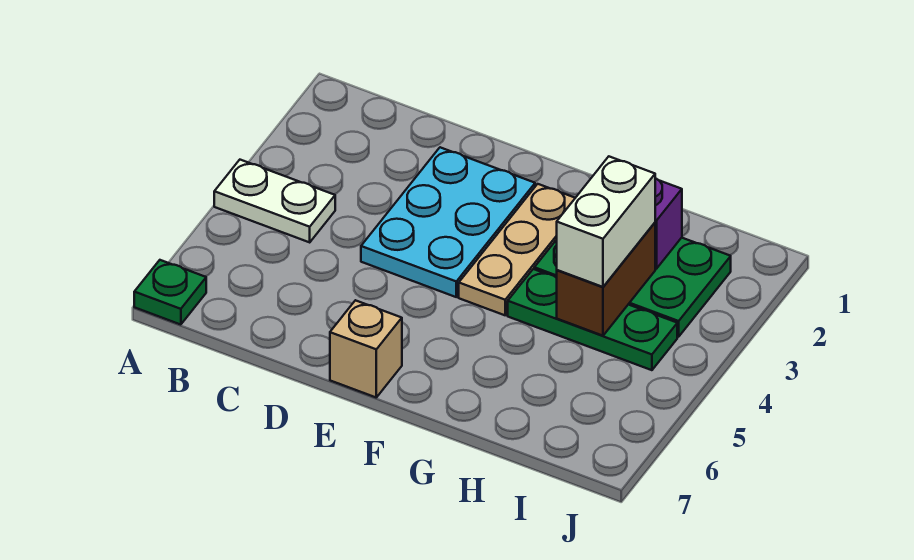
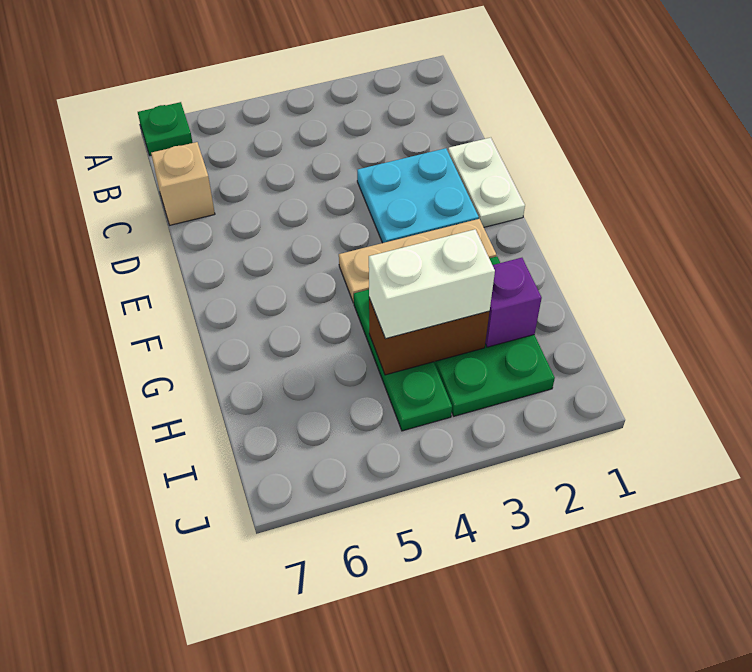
white 1x2 plate [214,160,335,242] -> white 1x2 plate moved to [448,138,525,227]
cyan 2x3 plate [361,147,535,297] -> cyan 2x2 plate [357,148,479,243]
tan 1x1 brick [330,300,402,397] -> tan 1x1 brick moved to [151,142,215,225]

